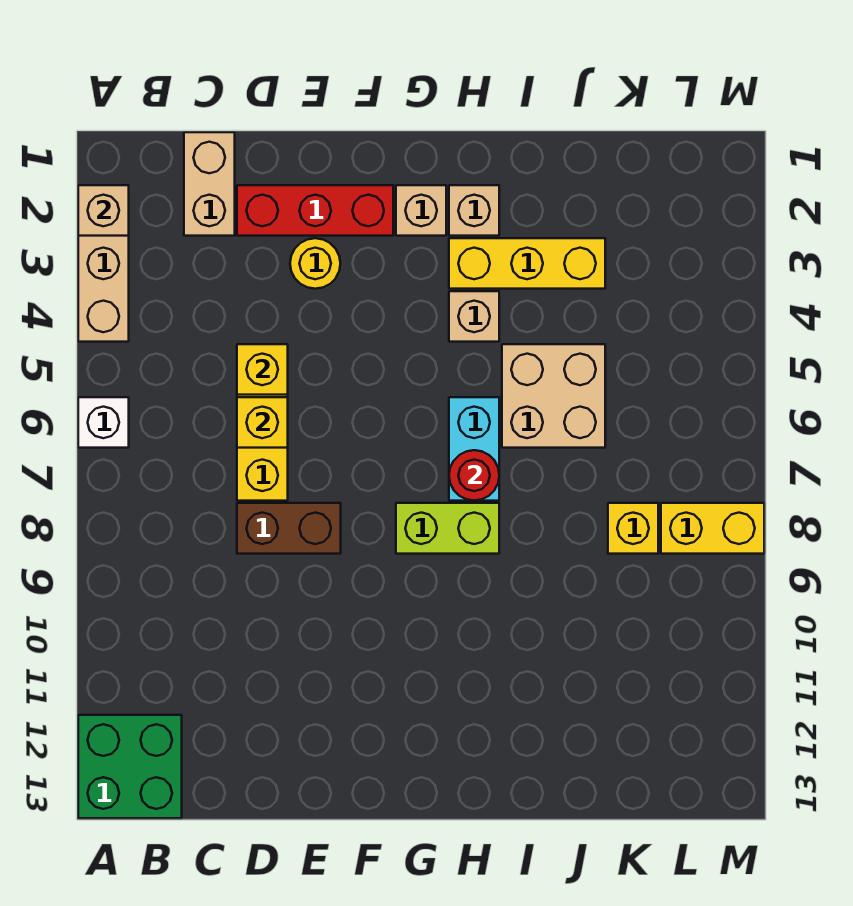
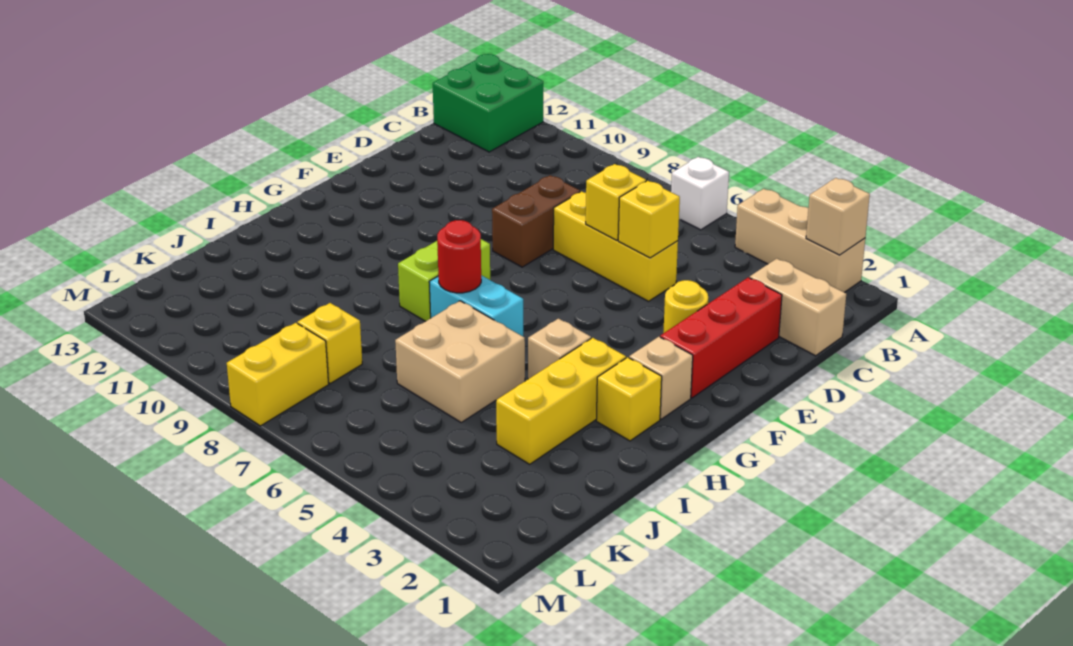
tan 1x1 brick [449,185,499,236] -> yellow 1x1 brick [596,357,662,441]

